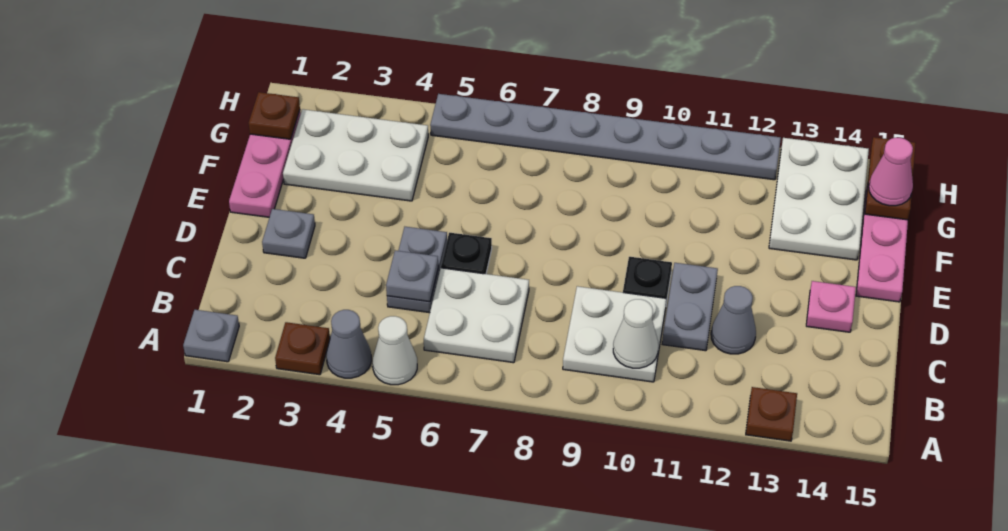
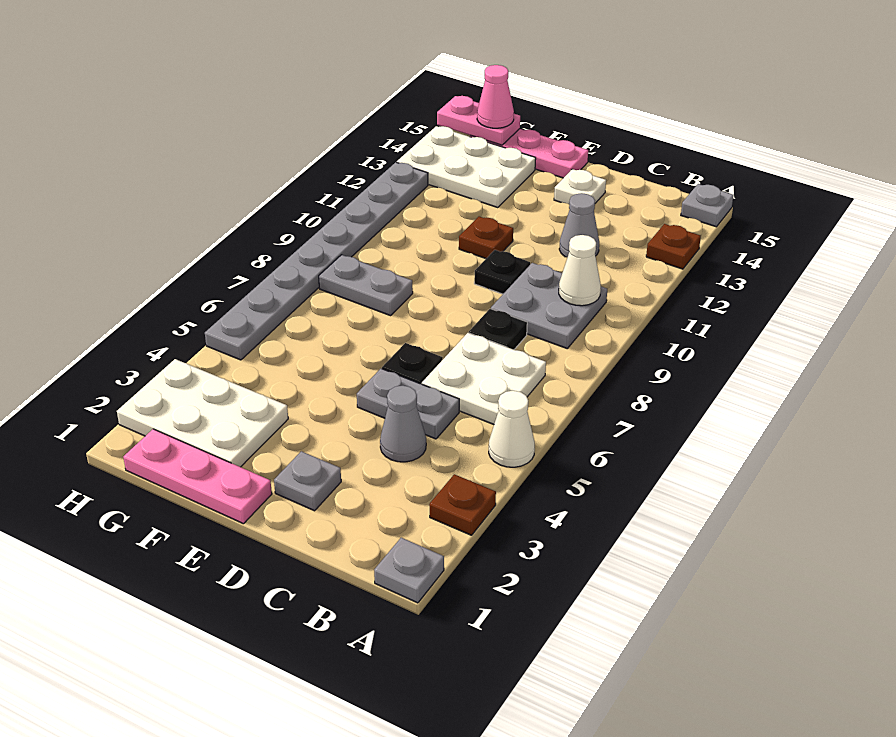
grey 1x1 cone [326,310,371,378] -> grey 1x1 cone moved to [380,386,426,462]
white 2x2 plate [563,286,666,382] -> grey 2x2 plate [491,263,607,348]
grey 1x1 plate [386,251,438,302] -> grey 1x1 plate moved to [681,184,733,227]
none -> black 1x1 plate [469,309,527,350]
grey 1x2 plate [662,263,718,351] -> grey 1x2 plate moved to [319,255,413,316]
pink 1x1 plate [806,281,856,332] -> white 1x1 plate [554,169,606,204]
white 2x3 plate [283,109,428,201] -> white 2x3 plate turned to [117,359,288,467]
brown 1x1 plate [249,92,300,139] -> brown 1x1 plate moved to [459,217,513,259]
brown 1x2 plate [865,137,916,220] -> pink 1x2 plate [437,96,520,145]

